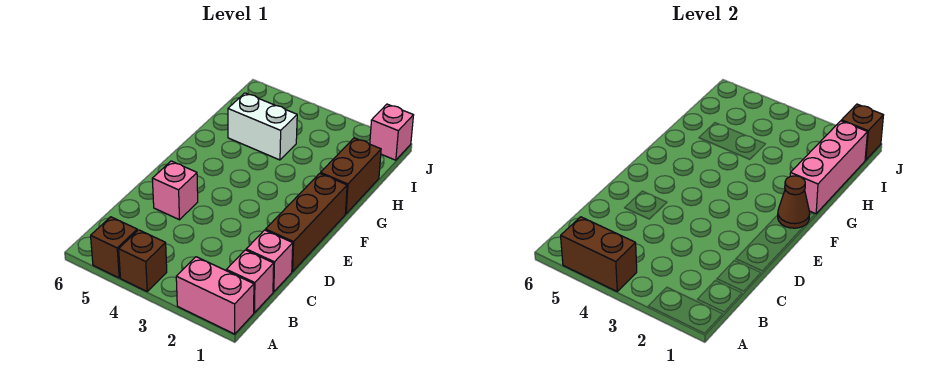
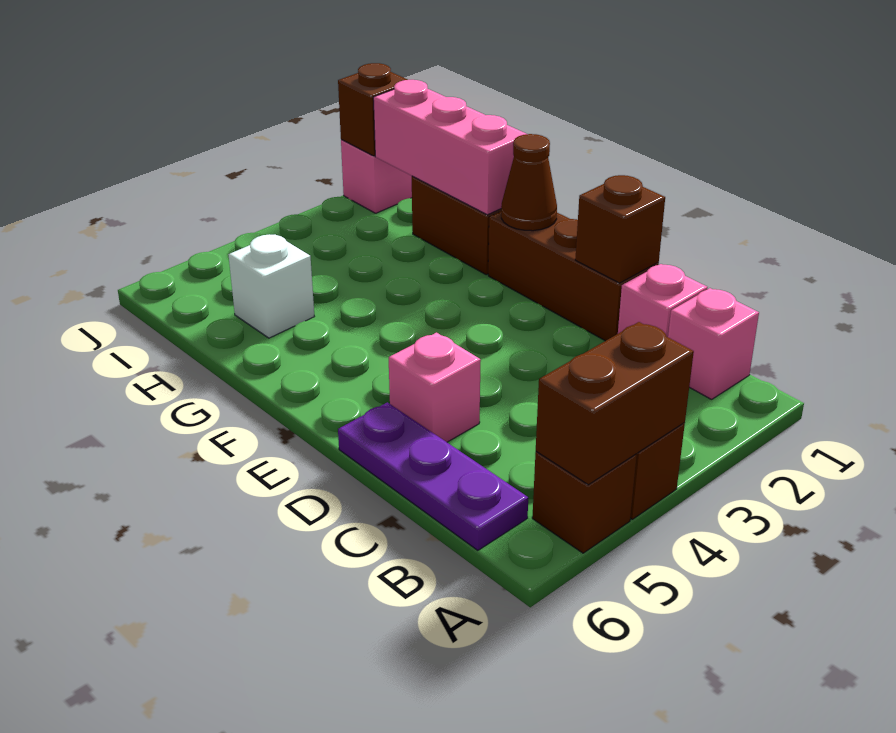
pink 1x2 brick [176,257,254,334] -> none
none -> purple 1x3 plate [338,402,528,550]
none -> brown 1x1 brick [575,175,665,283]
white 1x2 brick [228,93,297,160] -> white 1x1 brick [228,234,314,338]

